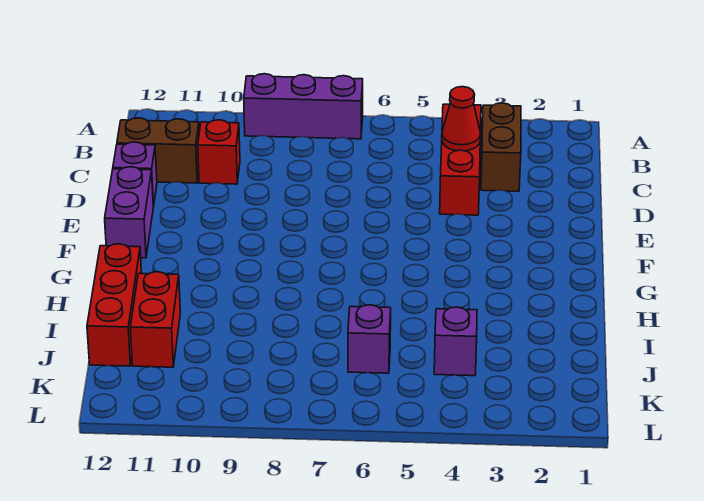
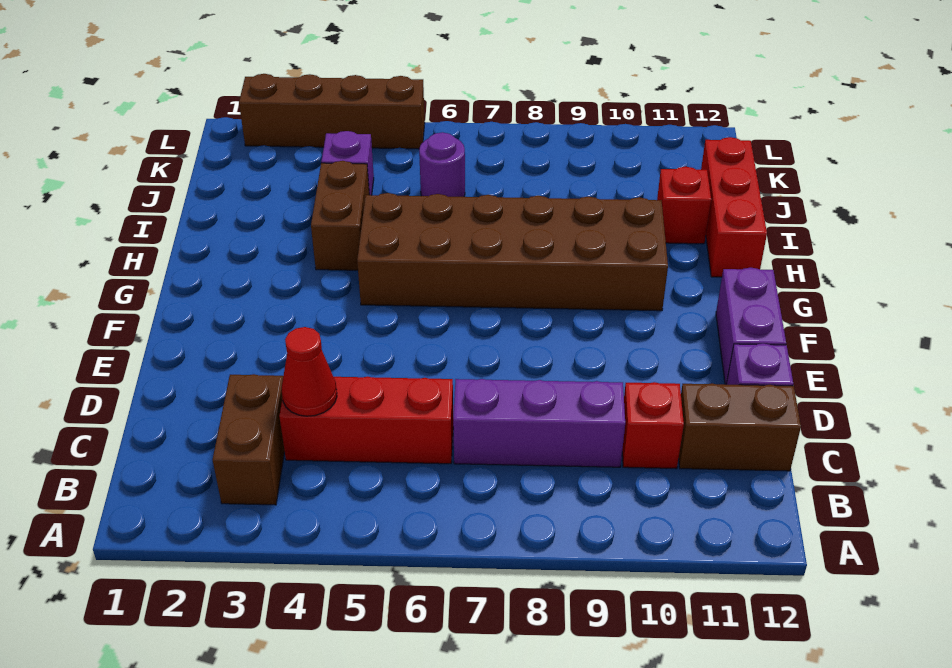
purple 1x3 brick [244,74,363,139] -> purple 1x3 brick moved to [453,379,625,467]
red 1x3 brick [440,104,481,215] -> red 1x3 brick turned to [279,377,453,464]
none -> brown 2x6 brick [357,193,668,311]
none -> brown 1x2 brick [311,161,369,270]
red 1x2 brick [130,272,180,367] -> red 1x1 brick [657,167,711,244]
purple 1x1 brick [348,305,391,373] -> purple 1x1 round brick [419,132,465,197]
none -> brown 1x4 brick [239,74,425,149]

